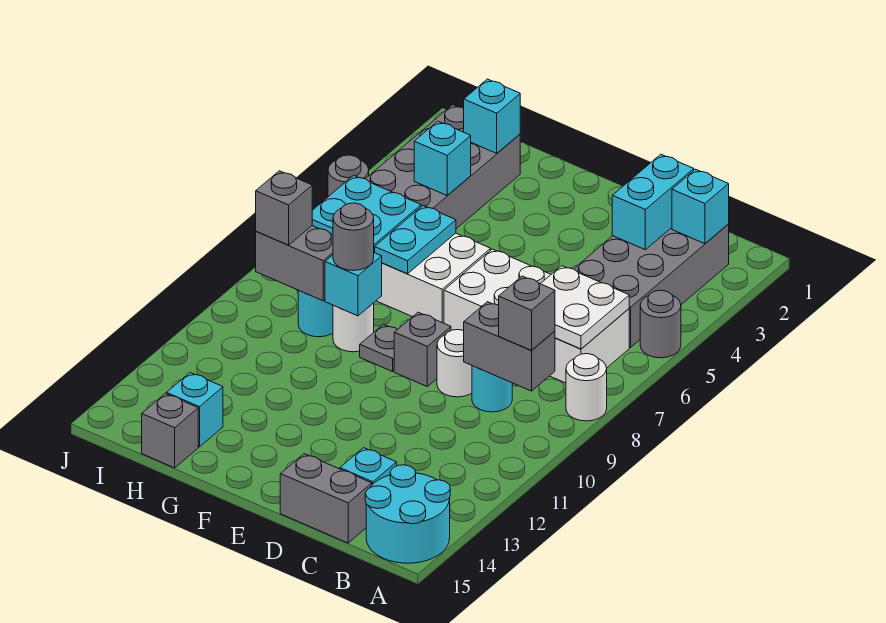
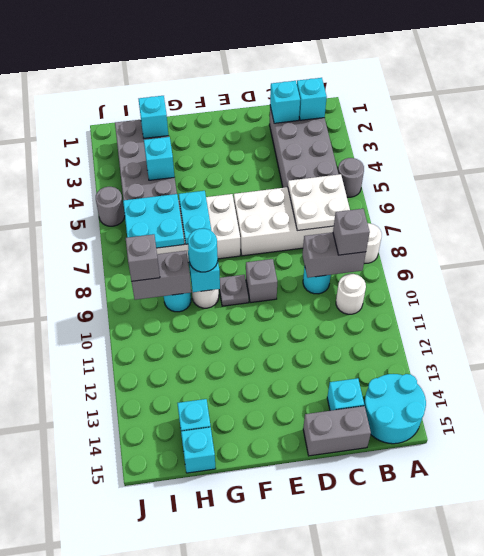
cyan 1x2 brick [612,154,694,250] -> cyan 1x1 brick [270,81,300,123]
white 1x1 round brick [437,330,472,397] -> white 1x1 round brick moved to [336,274,366,314]
grey 1x1 round brick [333,203,374,271] -> cyan 1x1 round brick [188,229,218,272]
grey 1x1 brick [142,394,198,468] -> cyan 1x1 brick [181,427,216,473]

